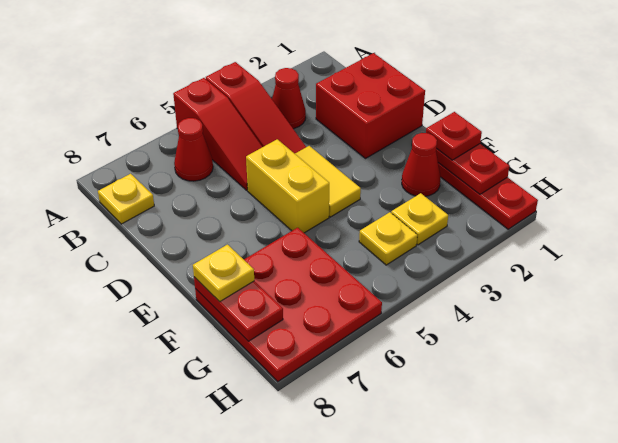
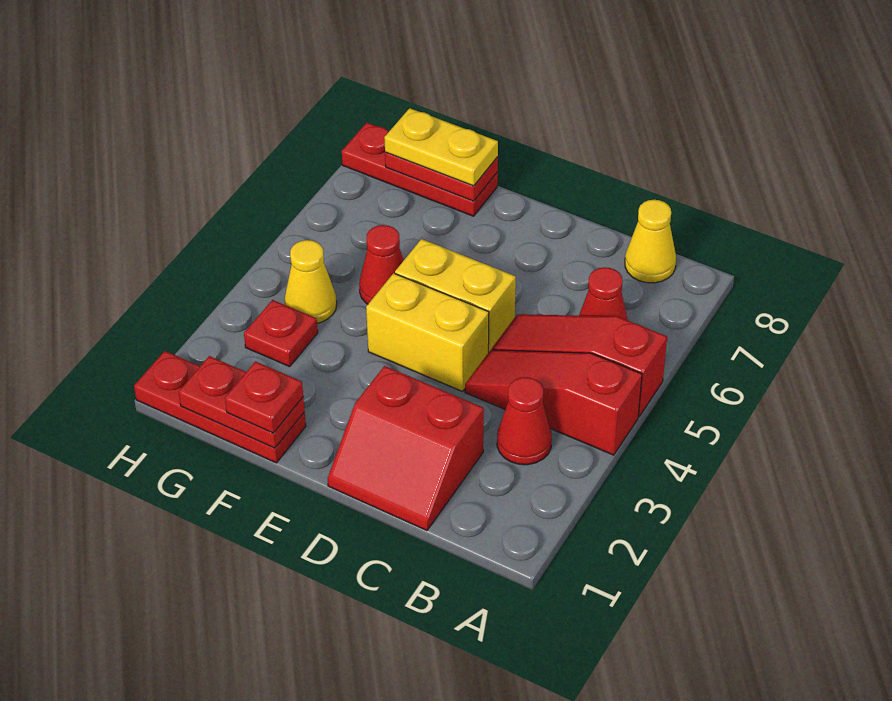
yellow 1x1 plate [98,174,154,224] -> yellow 1x1 cone [625,200,676,283]
red 2x2 brick [316,53,425,159] -> red 2x2 slope [328,366,484,531]
yellow 1x2 tile [295,146,361,217] -> yellow 1x2 brick [366,273,489,391]
red 1x1 cone [402,133,441,196] -> red 1x1 cone moved to [359,225,404,304]
red 3x3 plate [195,228,382,382] -> red 1x3 plate [342,123,498,216]
yellow 1x1 plate [193,245,254,302] -> yellow 1x2 plate [384,108,498,186]
yellow 1x1 plate [391,193,448,245] -> red 1x1 plate [244,300,318,367]
yellow 1x1 plate [359,212,417,265] -> yellow 1x1 cone [285,240,337,323]

